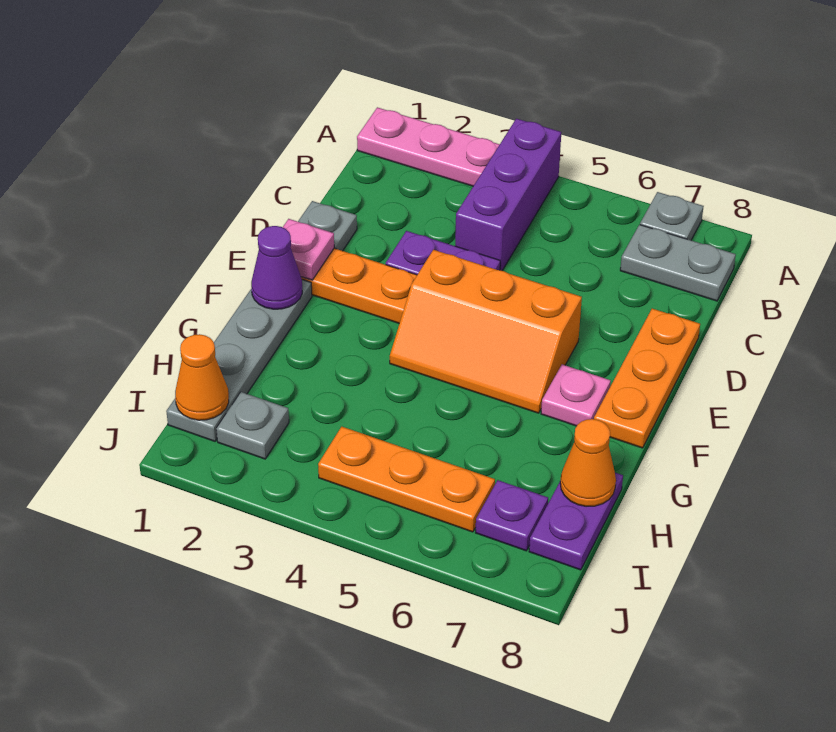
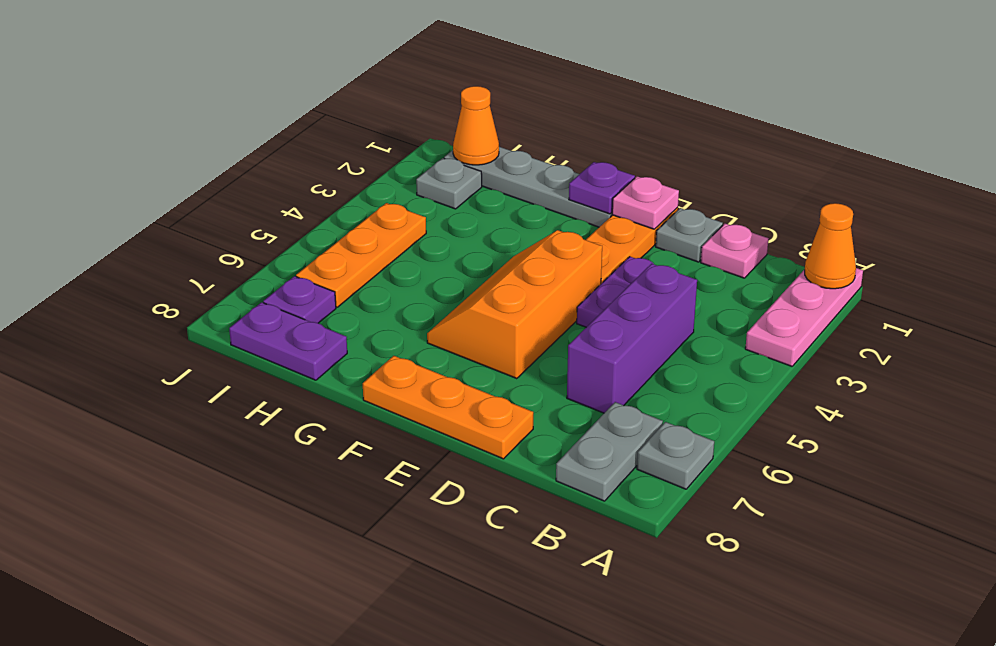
purple 1x3 brick [455,119,561,271] -> purple 1x3 brick turned to [567,264,697,413]
purple 1x1 cone [251,226,302,309] -> purple 1x1 plate [569,162,635,214]
pink 1x1 plate [541,364,611,426] -> pink 1x1 plate moved to [701,224,769,278]
orange 1x1 cone [560,419,616,507] -> orange 1x1 cone moved to [805,203,856,289]

